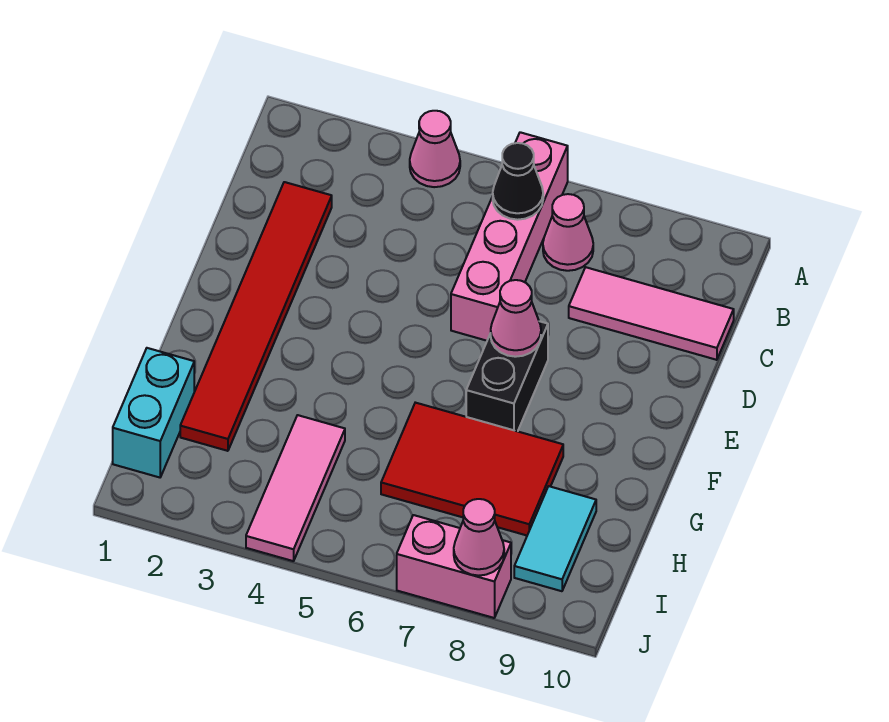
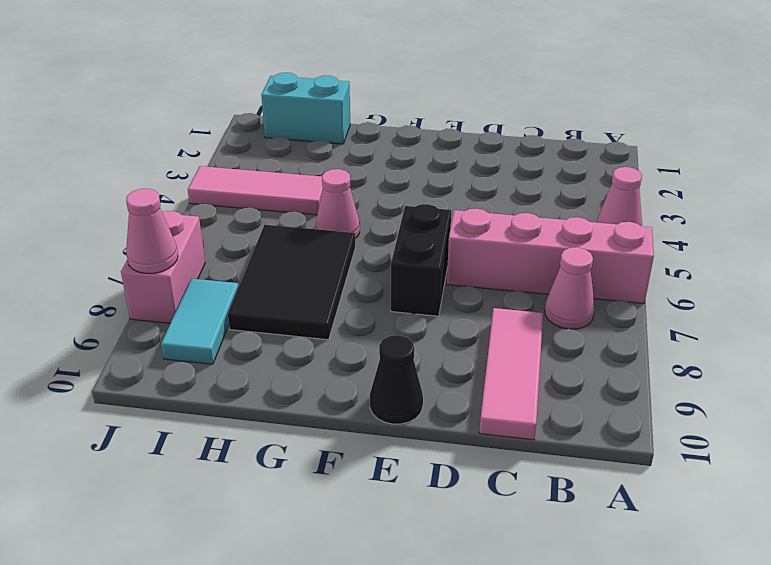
black 1x1 cone [493,143,543,220] -> black 1x1 cone moved to [370,335,423,424]
red 1x6 tile [180,182,332,451] -> none
black 1x2 brick [466,321,548,431] -> black 1x2 brick turned to [391,204,451,316]
pink 1x1 cone [491,280,541,357] -> pink 1x1 cone moved to [316,169,360,239]
red 2x3 tile [381,403,563,535] -> black 2x3 tile [228,225,355,340]
cyan 1x2 tile [514,486,596,591] -> cyan 1x2 tile turned to [161,279,239,364]

